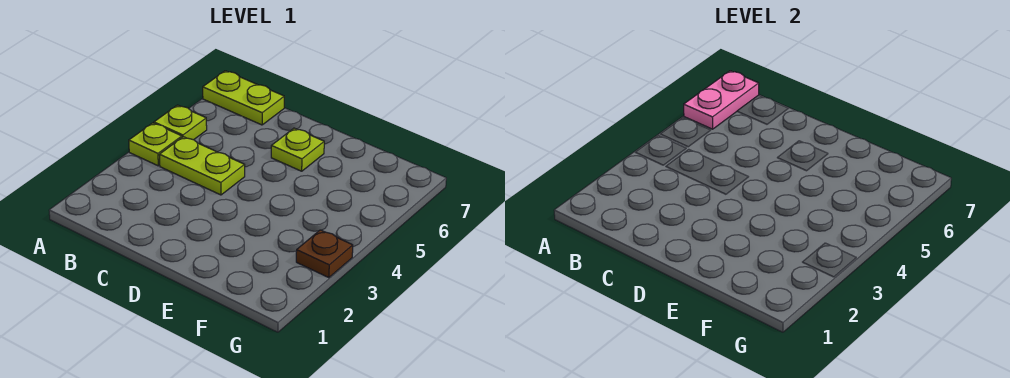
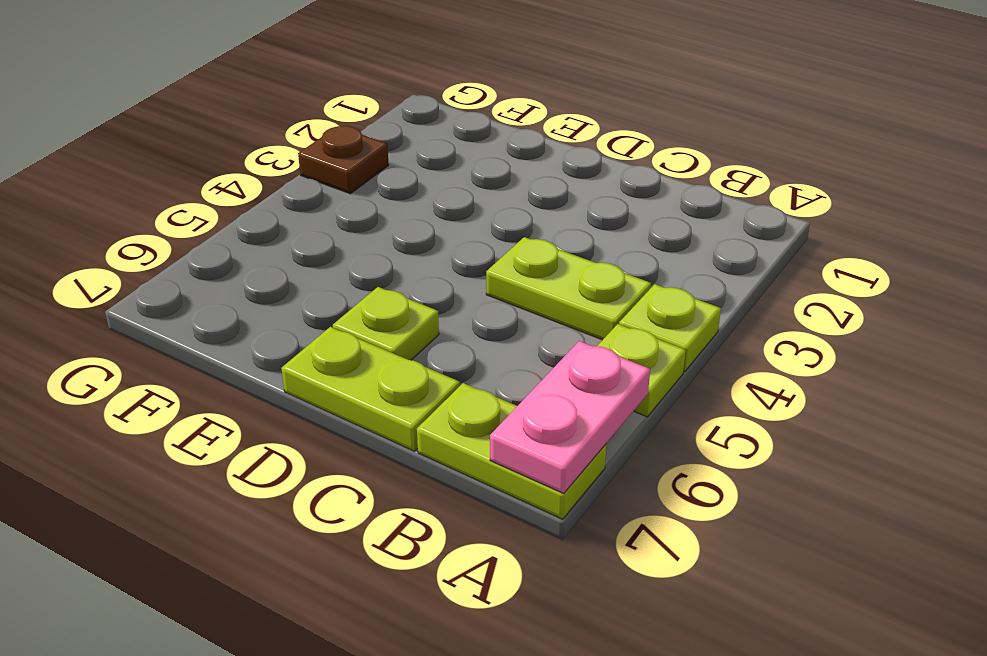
none -> lime 1x2 plate [281,327,460,451]

